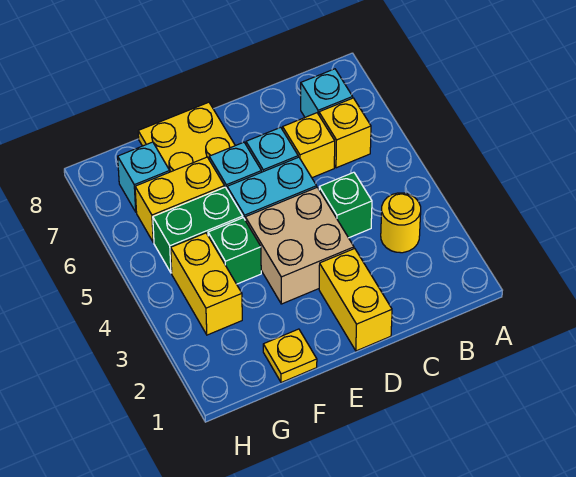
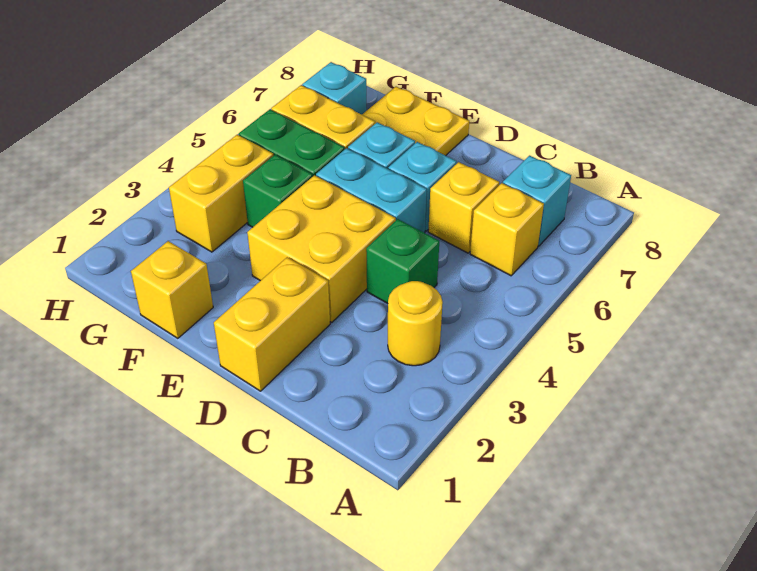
tan 2x2 brick [245,187,354,304] -> yellow 2x2 brick [247,175,396,322]
yellow 1x1 plate [263,329,317,383] -> yellow 1x1 brick [131,241,213,338]

